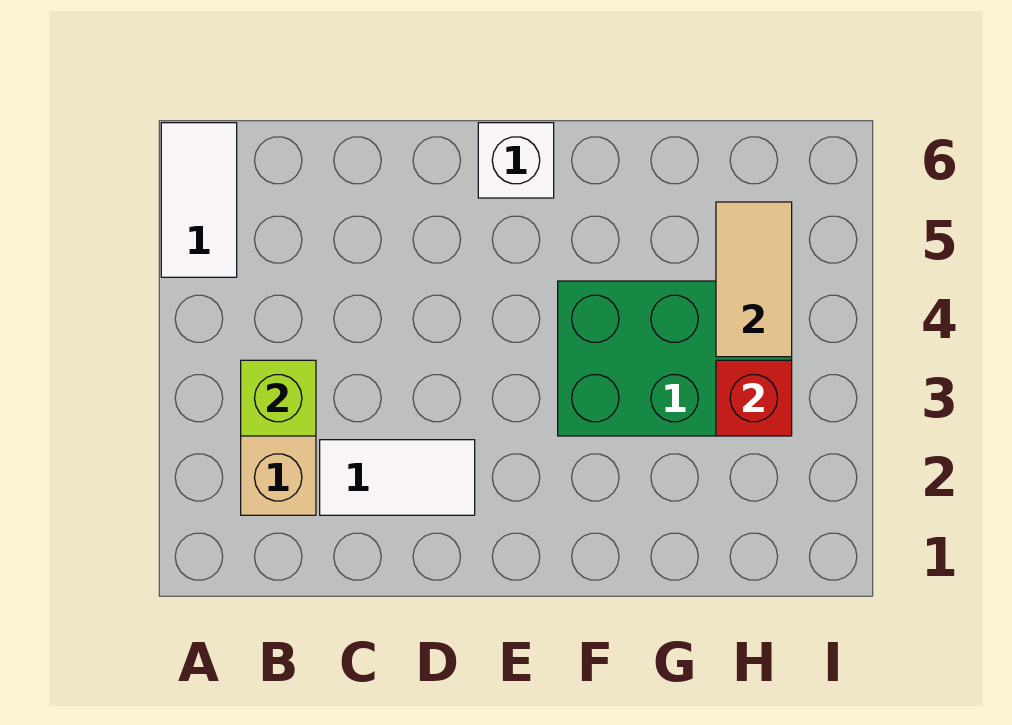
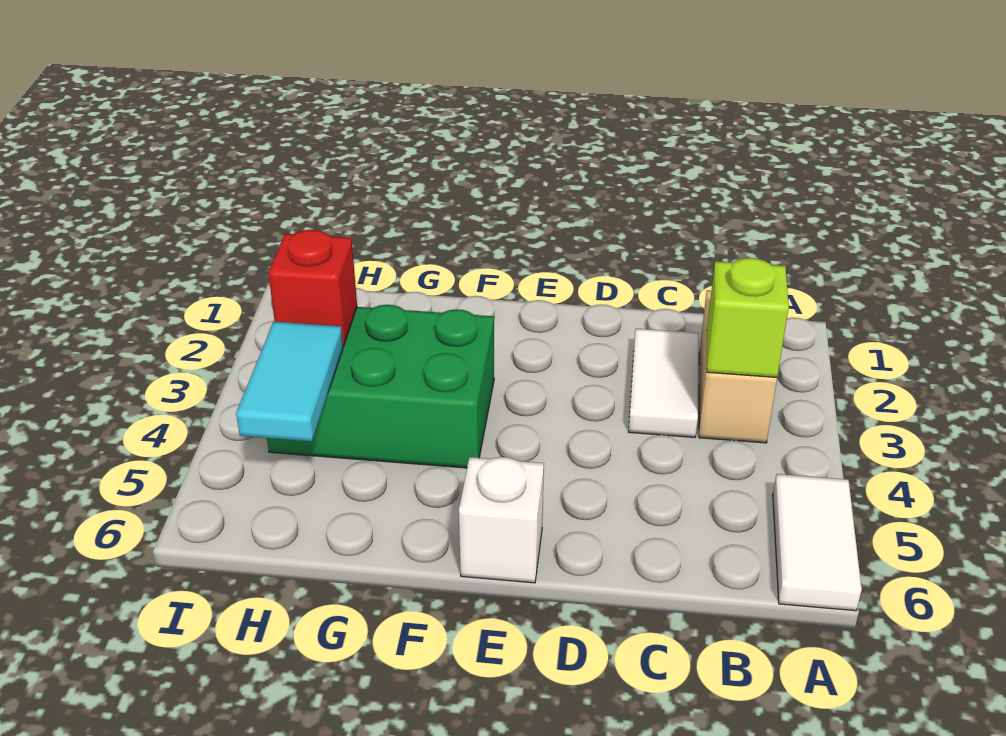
white 1x2 tile [320,440,475,515] -> white 1x2 tile turned to [629,329,698,437]
tan 1x2 tile [716,202,792,357] -> cyan 1x2 tile [236,322,343,441]

